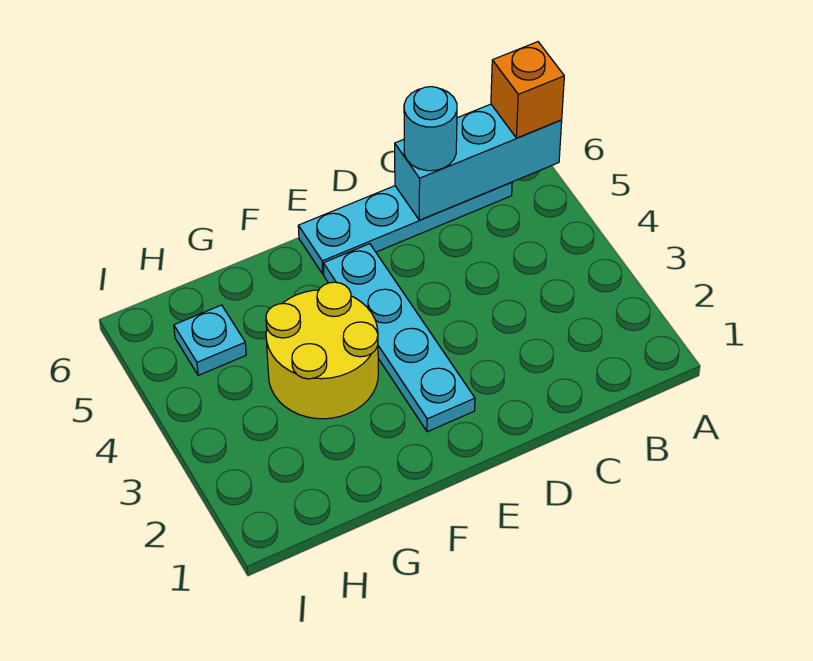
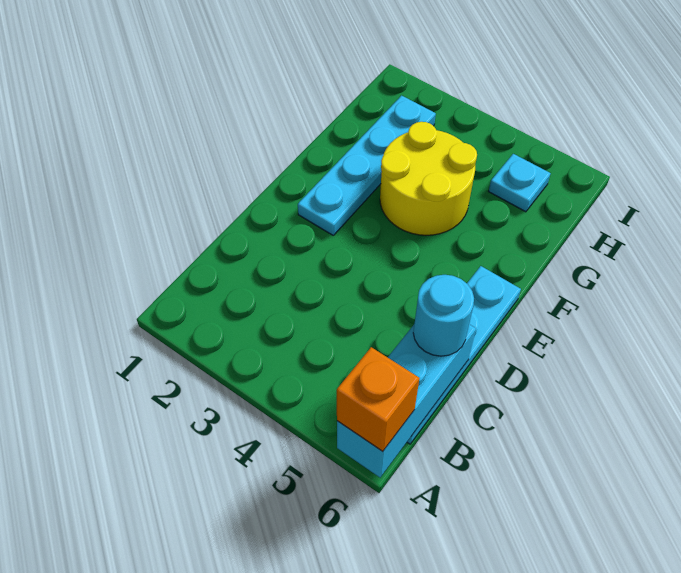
cyan 1x4 plate [323,244,475,432] -> cyan 1x4 plate turned to [298,96,436,235]

